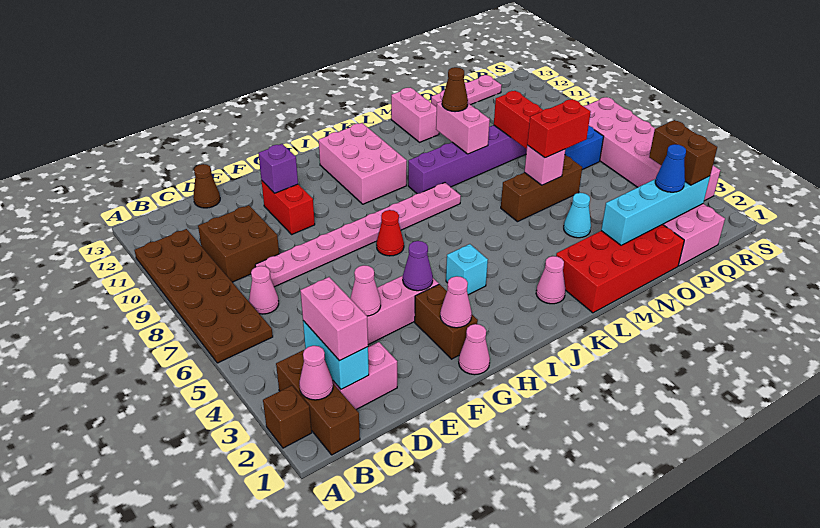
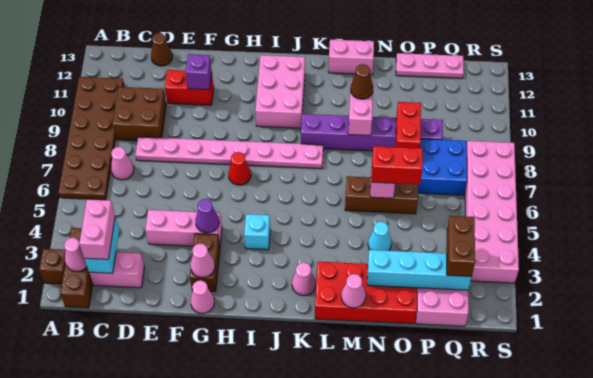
pink 1x1 cone [350,265,381,316] -> pink 1x1 cone moved to [341,274,366,308]
red 1x2 brick [262,181,315,234] -> red 1x2 brick turned to [165,70,214,105]
pink 1x2 brick [391,87,439,142] -> pink 1x2 brick turned to [329,40,374,75]
blue 1x1 cone [655,144,686,192] -> none

